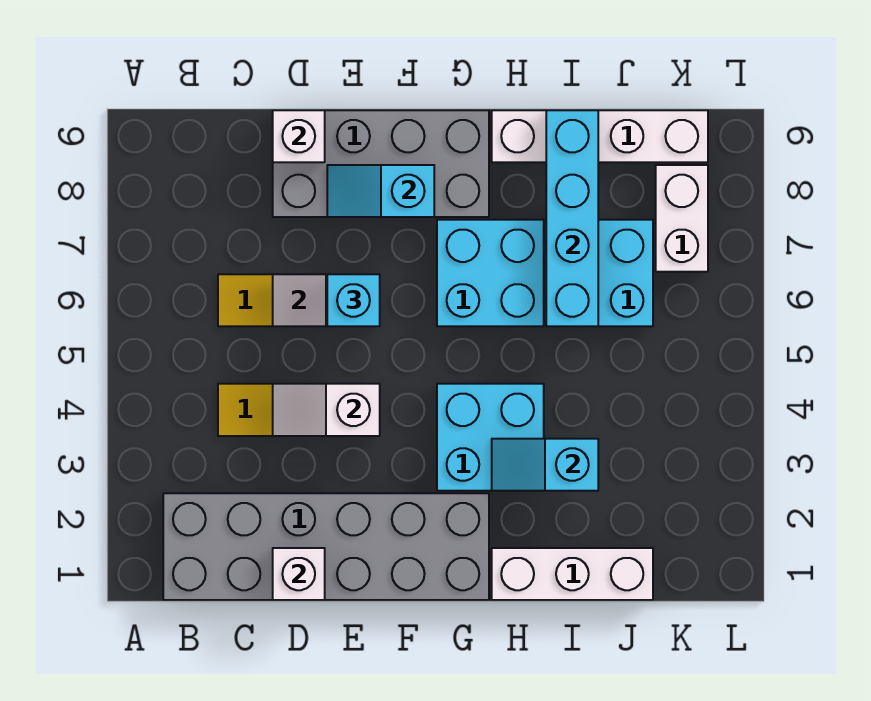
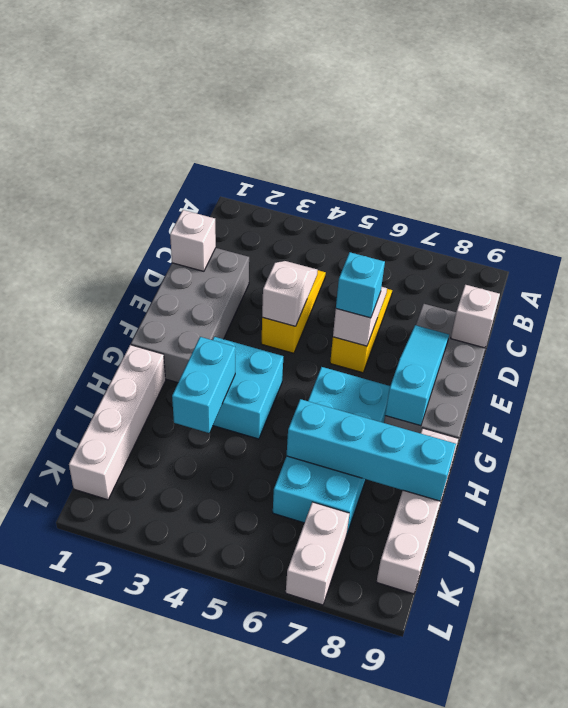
grey 2x6 brick [163,493,489,600] -> grey 2x4 brick [131,248,249,383]
cyan 1x2 slope [327,165,434,217] -> cyan 1x3 slope [385,325,449,426]
white 1x3 brick [492,548,653,600] -> white 1x4 brick [69,345,166,500]
cyan 1x2 slope [492,439,598,491] -> cyan 1x2 brick [172,337,235,433]
white 1x2 brick [656,165,708,272] -> white 1x2 brick turned to [286,502,349,605]

